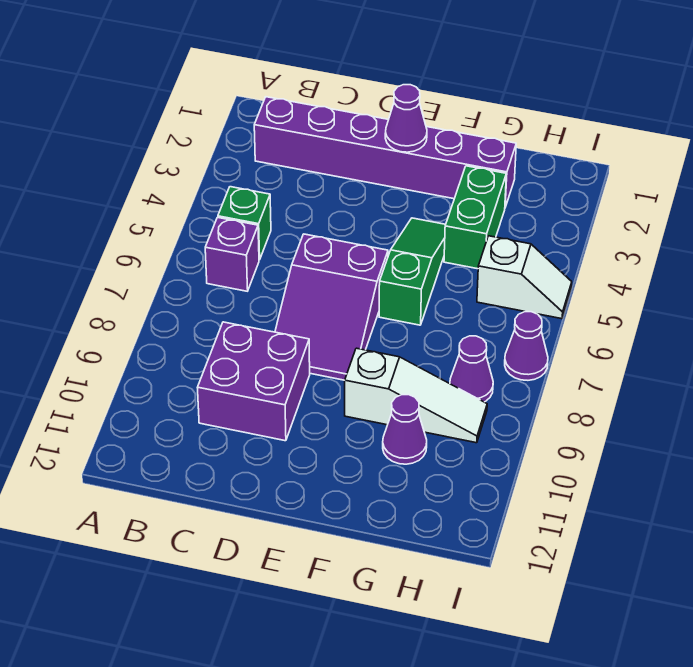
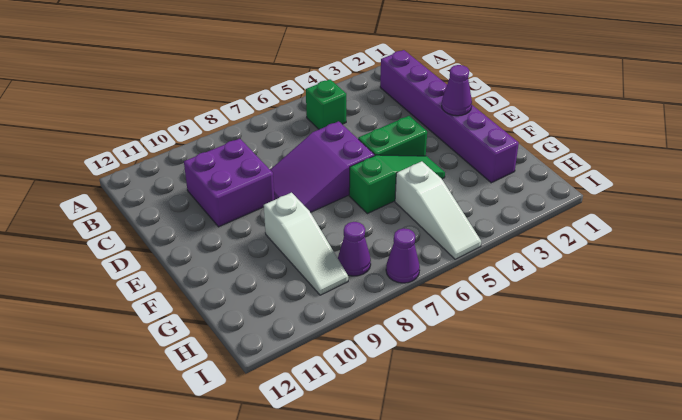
purple 1x1 brick [205,218,259,291] -> none
green 1x2 brick [444,166,506,269] -> green 1x2 brick moved to [358,116,427,156]
purple 1x1 cone [383,395,427,464] -> none
white 1x2 slope [477,236,572,319] -> white 1x3 slope [395,161,481,259]

